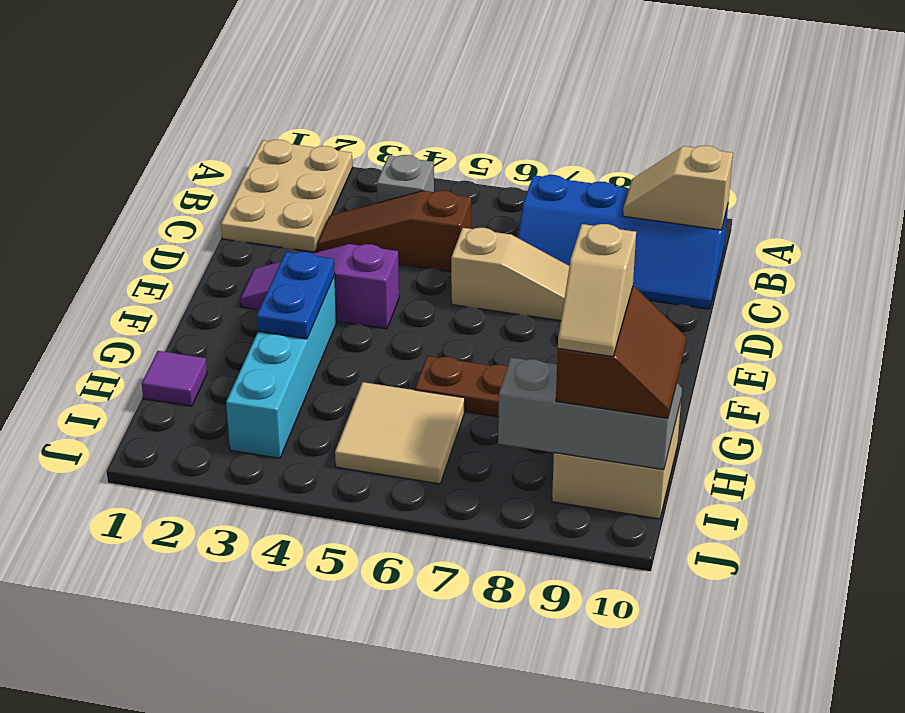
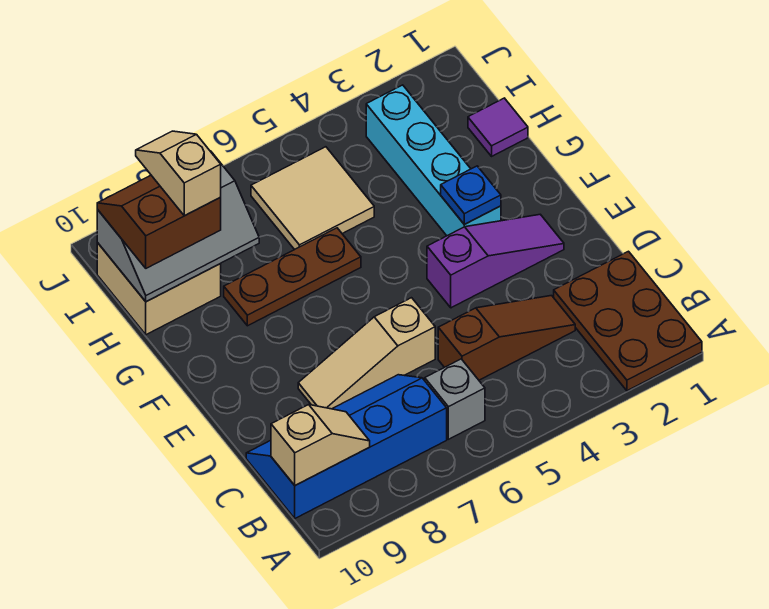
tan 2x3 plate [221,140,353,252] -> brown 2x3 plate [554,251,702,391]
grey 1x1 brick [377,155,434,203] -> grey 1x1 brick moved to [425,359,485,439]
blue 1x2 plate [257,252,335,339] -> blue 1x1 plate [441,166,501,224]
brown 2x2 slope [556,286,686,418] -> brown 2x2 slope turned to [97,175,221,268]

